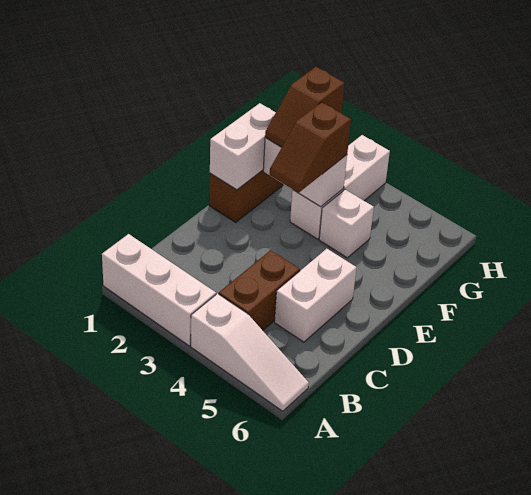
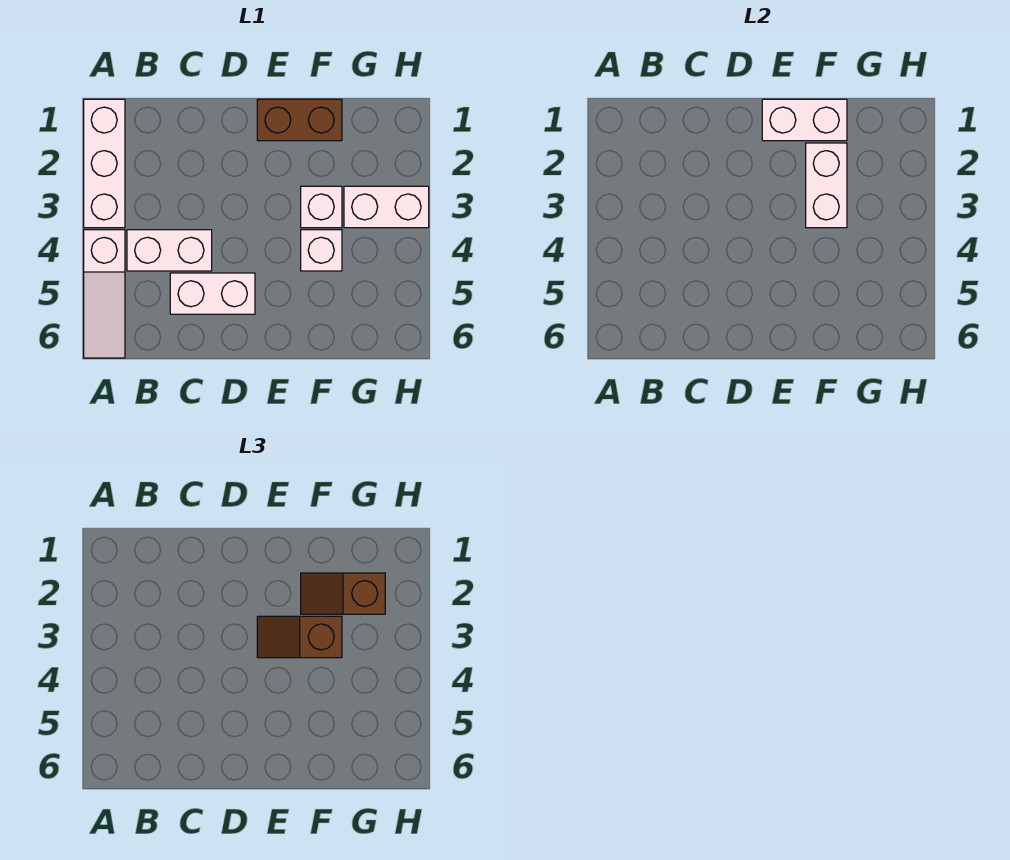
brown 1x2 brick [219,250,300,330] -> white 1x2 brick [127,230,212,271]

